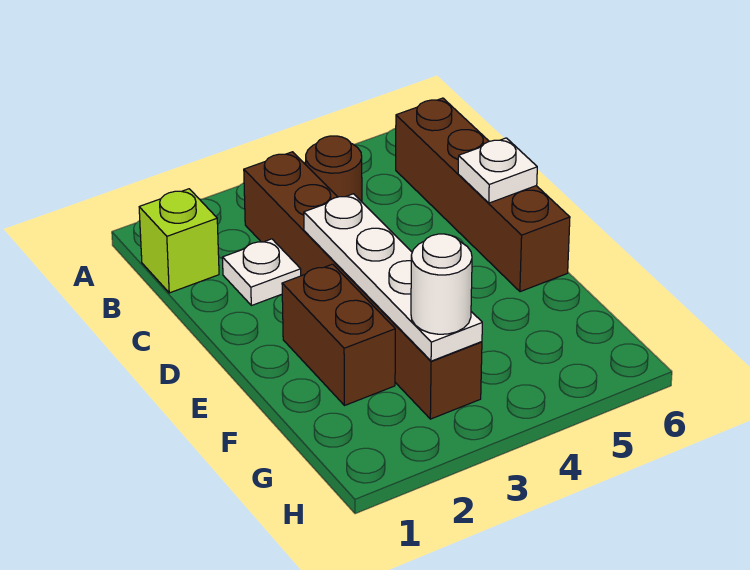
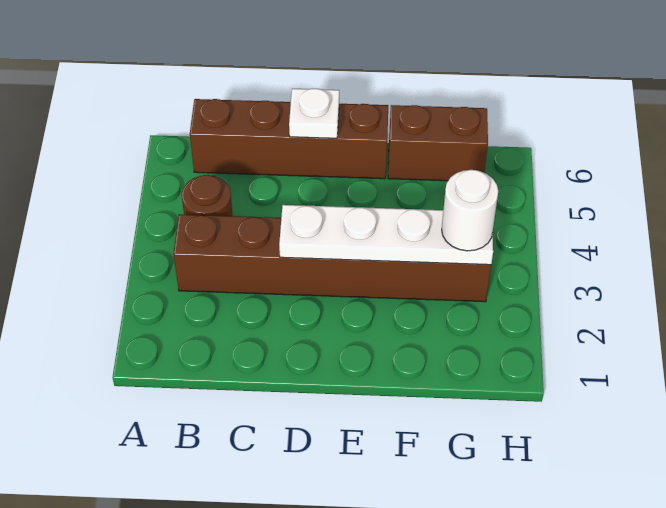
lime 1x1 brick [139,189,219,293] -> none
white 1x1 plate [222,239,301,306] -> none
brown 1x2 brick [282,264,395,405] -> brown 1x2 brick moved to [388,105,488,181]

